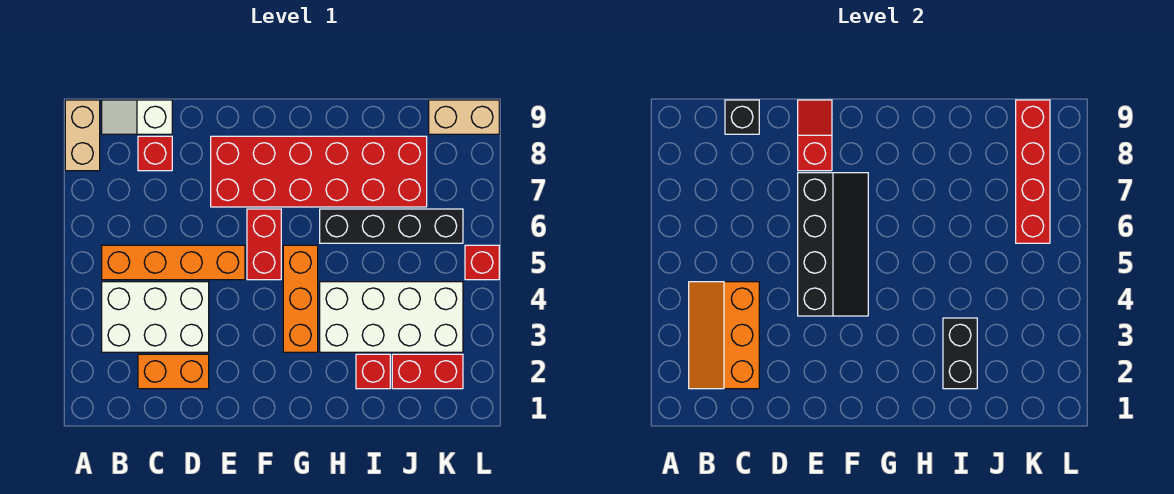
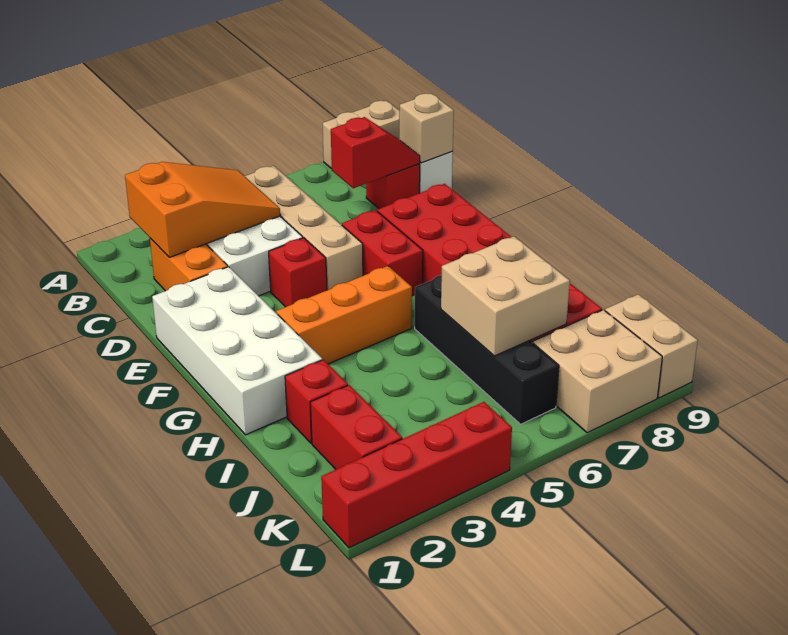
orange 2x3 slope [689,282,759,389] -> orange 2x3 slope turned to [125,162,280,257]
orange 1x4 brick [102,245,245,280] -> tan 1x4 brick [245,166,363,290]
black 1x1 brick [725,100,759,134] -> tan 1x1 brick [399,93,454,163]
black 2x4 slope [798,173,868,316] -> none
red 1x2 slope [798,100,832,171] -> red 1x2 slope moved to [331,117,420,188]
red 1x2 brick [247,209,281,280] -> red 1x2 brick turned to [342,210,423,296]
white 2x4 brick [320,282,463,352] -> white 2x4 brick moved to [152,267,322,435]
black 1x2 brick [943,318,977,389] -> none
none -> tan 2x2 brick [441,236,570,356]
red 1x4 brick [1016,100,1050,243] -> red 1x4 brick moved to [321,402,512,548]
none -> tan 2x2 brick [533,310,662,433]
red 1x1 brick [465,245,499,280] -> red 1x1 brick moved to [269,238,327,307]

